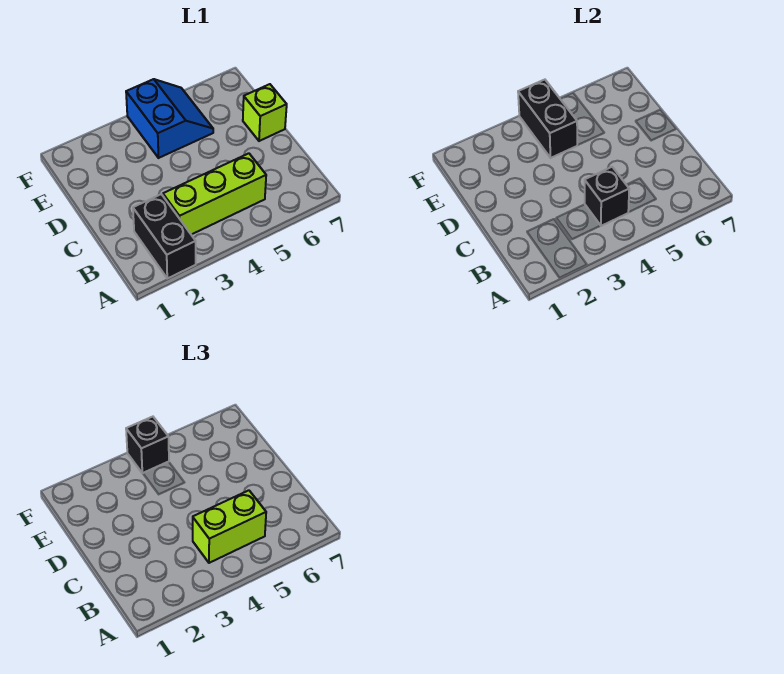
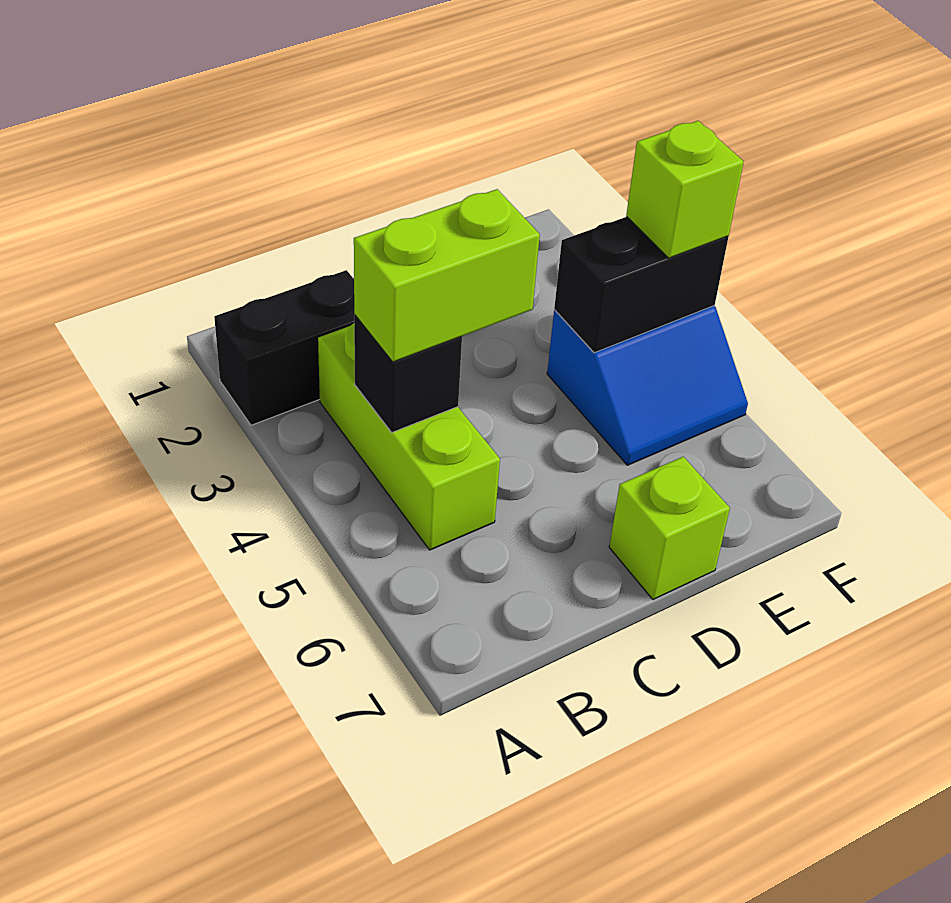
lime 1x2 brick [193,490,266,563] -> lime 1x2 brick turned to [354,189,540,362]
black 1x1 brick [126,417,169,473] -> lime 1x1 brick [626,121,743,258]

